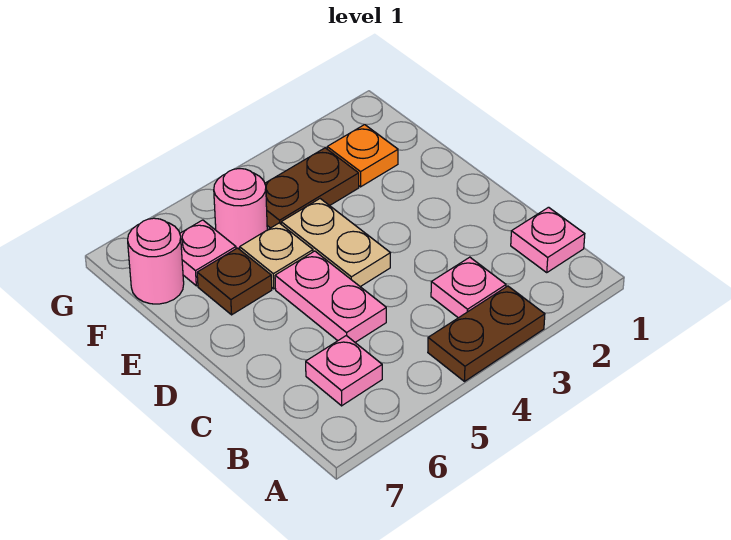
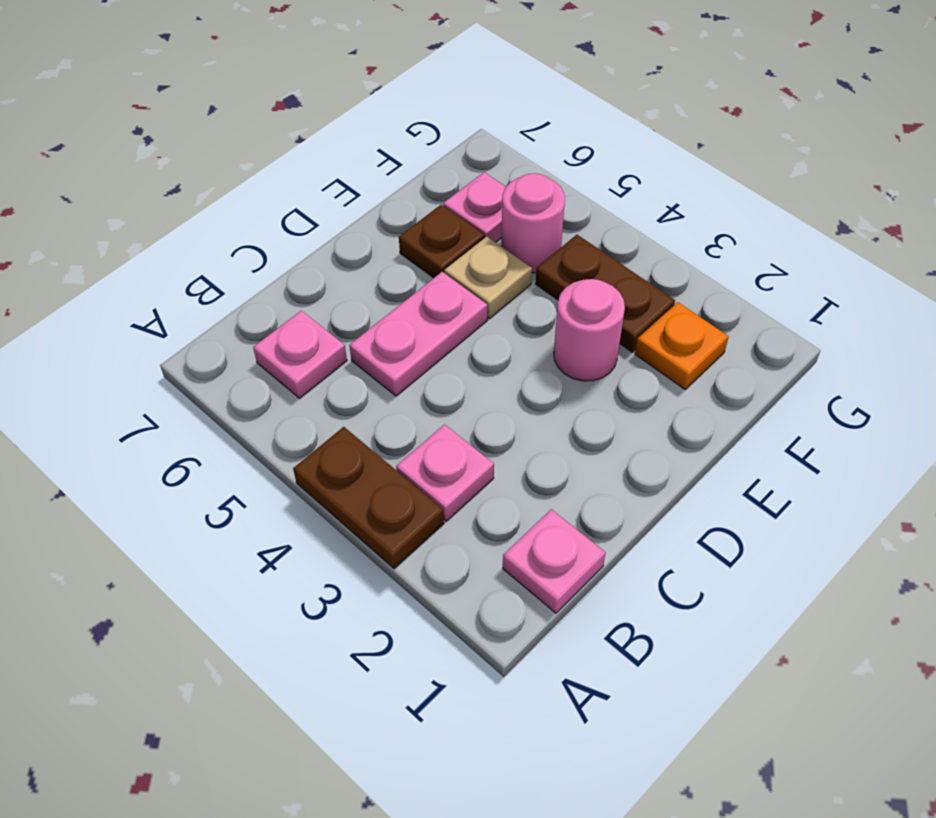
tan 1x2 plate [281,199,390,287] -> none
pink 1x1 round brick [128,218,184,304] -> pink 1x1 round brick moved to [554,279,625,381]

